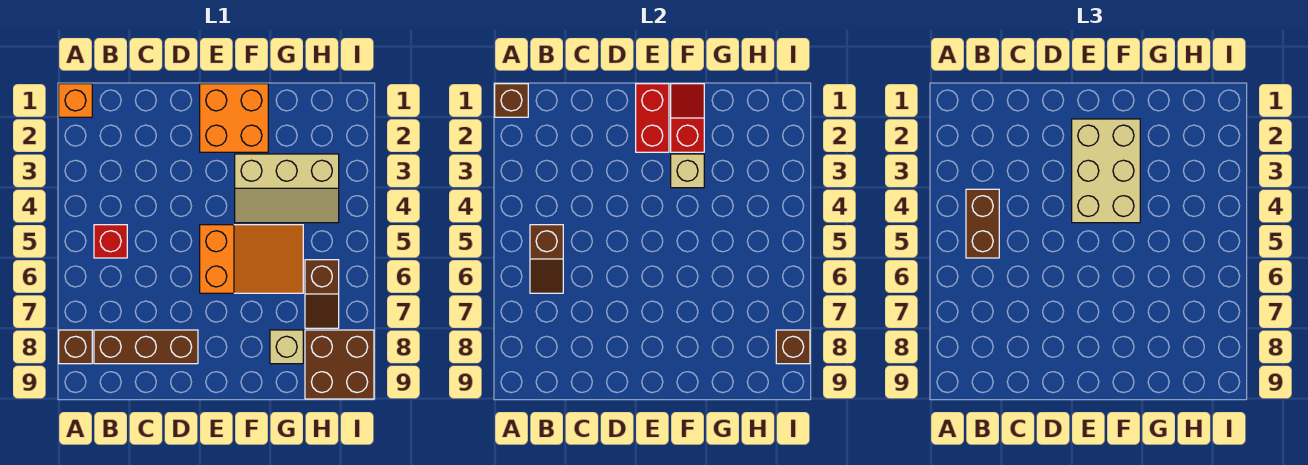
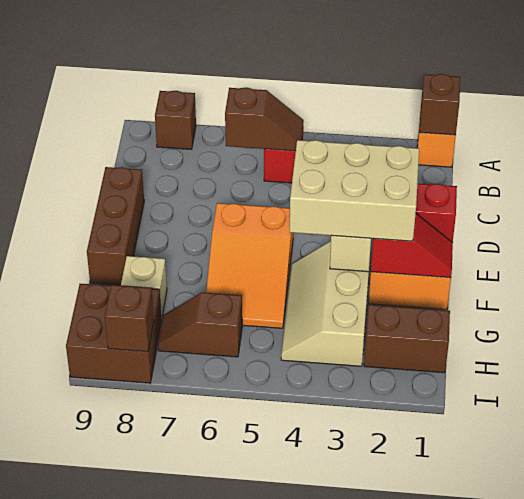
brown 1x2 brick [966,189,999,258] -> brown 1x2 brick moved to [364,305,450,373]
brown 1x2 slope [530,225,563,293] -> brown 1x2 slope turned to [225,87,304,151]
brown 1x3 brick [94,330,198,364] -> brown 1x3 brick moved to [87,167,144,286]

